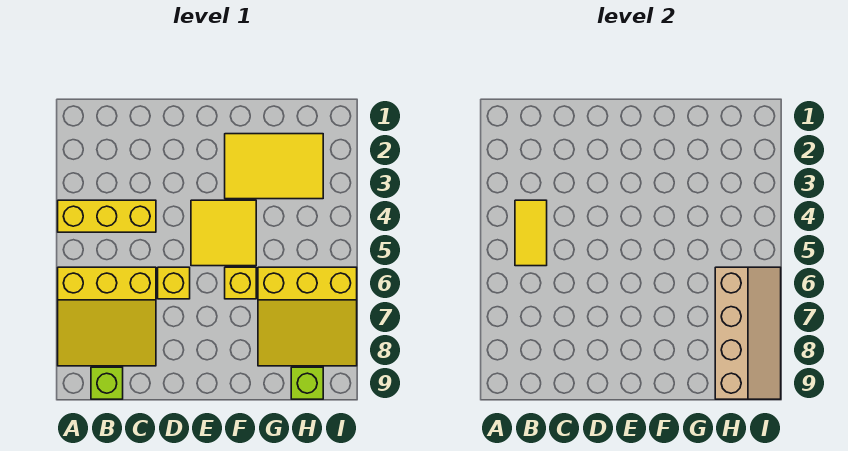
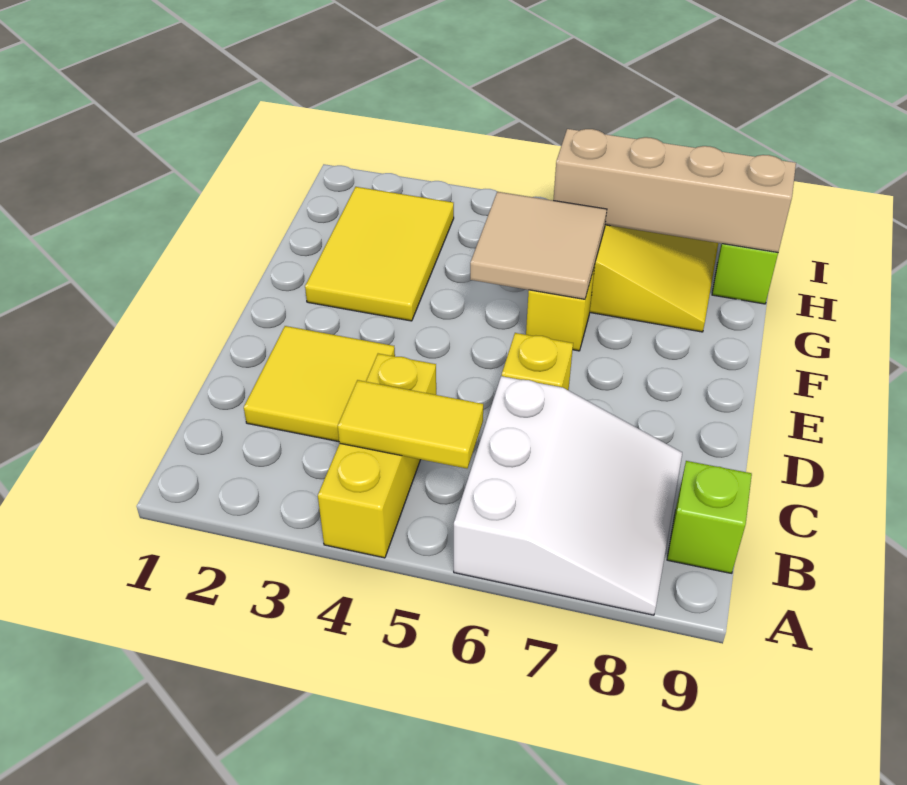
yellow 3x3 slope [58,267,156,366] -> white 3x3 slope [454,376,682,615]
yellow 2x2 tile [191,200,256,266] -> yellow 2x2 tile moved to [244,326,395,442]
none -> tan 2x2 tile [470,192,607,299]

